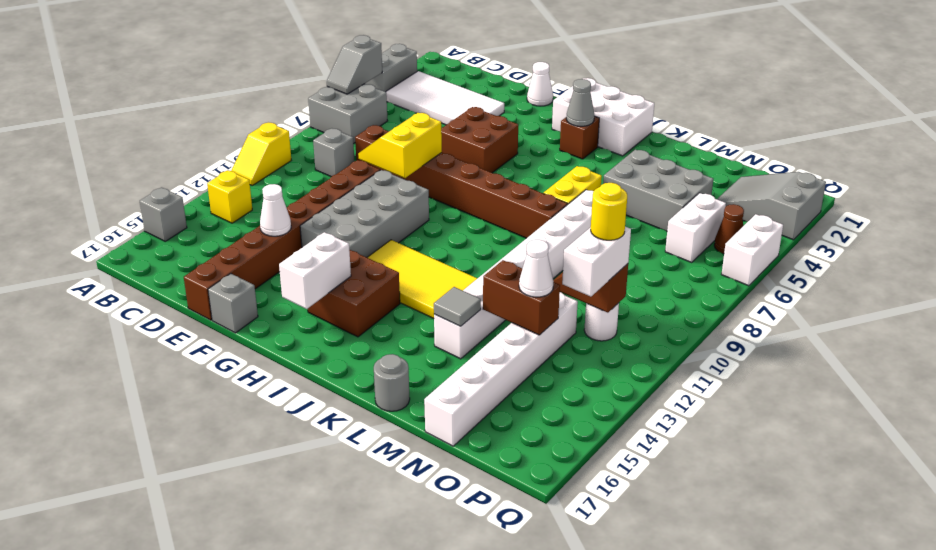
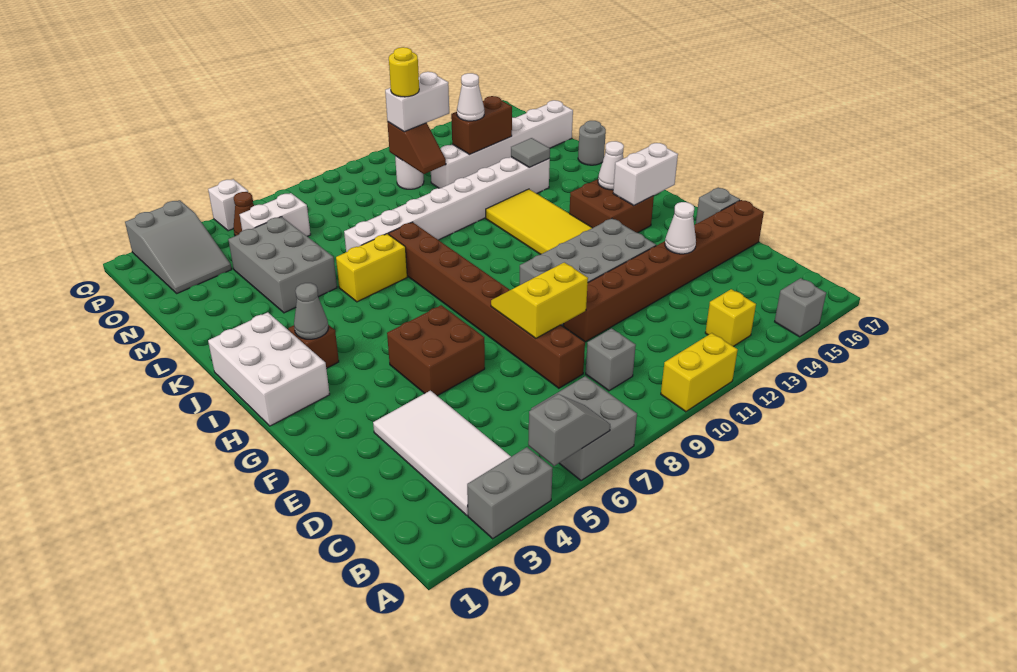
yellow 1x2 slope [231,123,291,185] -> yellow 1x2 brick [661,333,738,412]
yellow 2x2 slope [358,113,442,178] -> yellow 2x2 slope turned to [491,262,588,338]
white 1x1 cone [527,62,553,106] -> white 1x1 cone moved to [598,141,624,190]
brown 1x2 brick [483,260,560,335] -> brown 1x2 brick turned to [451,96,512,154]
white 1x2 brick [721,214,783,286] -> white 1x1 brick [208,179,248,231]

